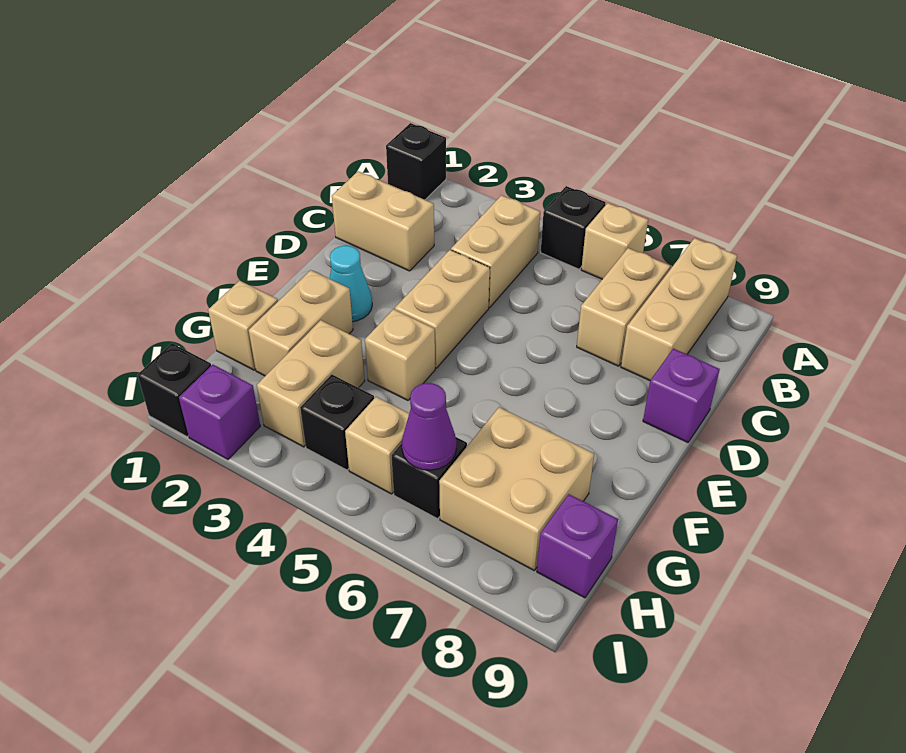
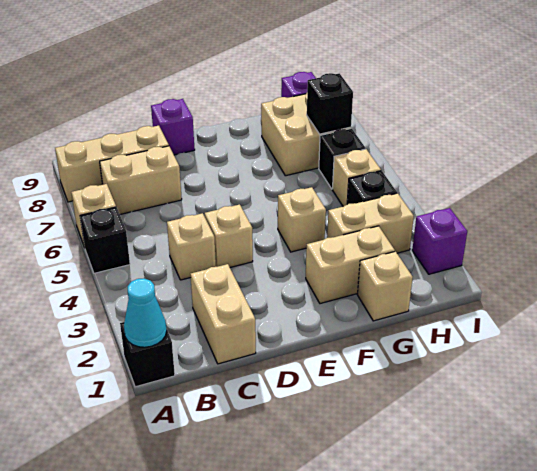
tan 1x2 brick [451,195,540,307] -> tan 1x1 brick [167,213,216,280]
tan 1x2 brick [395,250,490,368] -> tan 1x1 brick [205,204,253,267]
cyan 1x1 cone [329,246,372,322] -> cyan 1x1 cone moved to [124,279,167,347]
purple 1x1 cone [402,383,457,470] -> none
black 1x1 brick [138,343,211,437] -> black 1x1 brick moved to [307,73,353,134]

